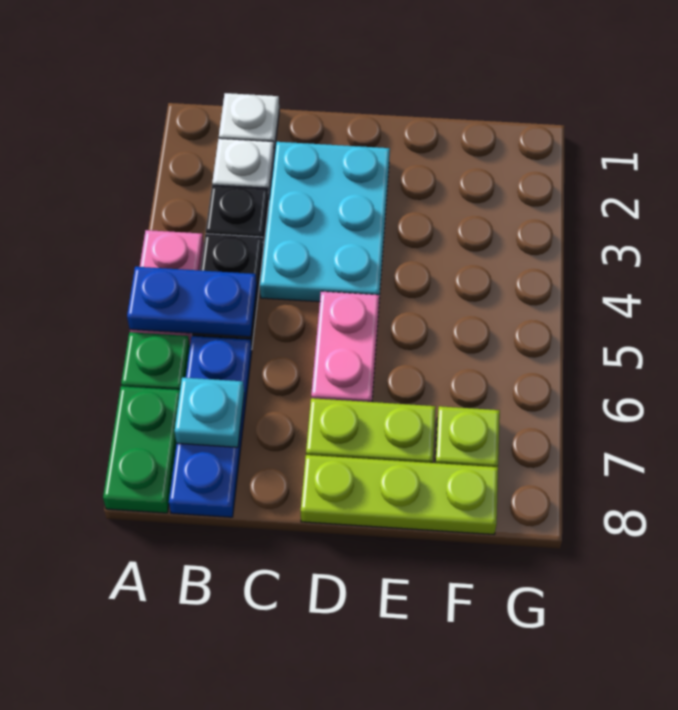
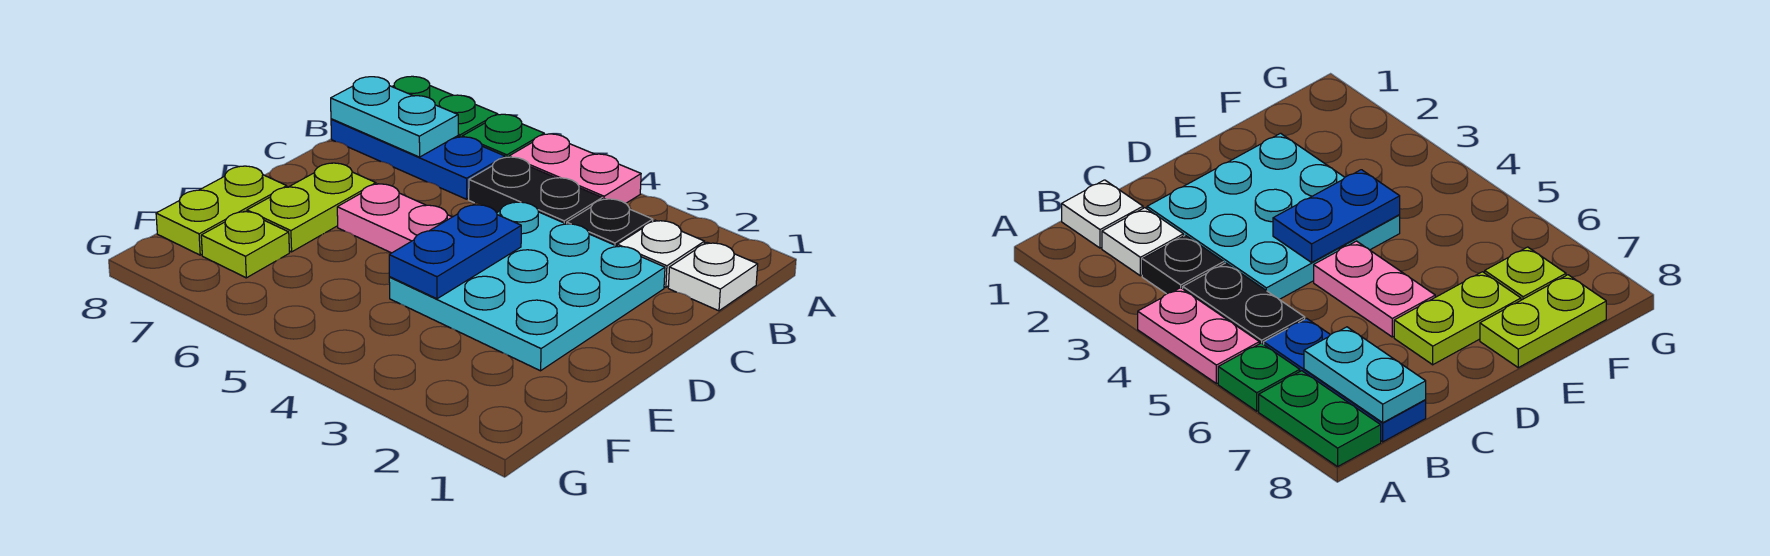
blue 1x2 plate [127,267,257,337] -> blue 1x2 plate moved to [389,205,521,299]
cyan 1x1 plate [175,377,244,447] -> cyan 1x2 plate [331,77,458,157]
cyan 2x3 plate [260,142,390,302] -> cyan 3x3 plate [389,202,665,371]
lime 1x3 plate [301,455,498,535] -> lime 1x2 plate [156,166,287,255]

